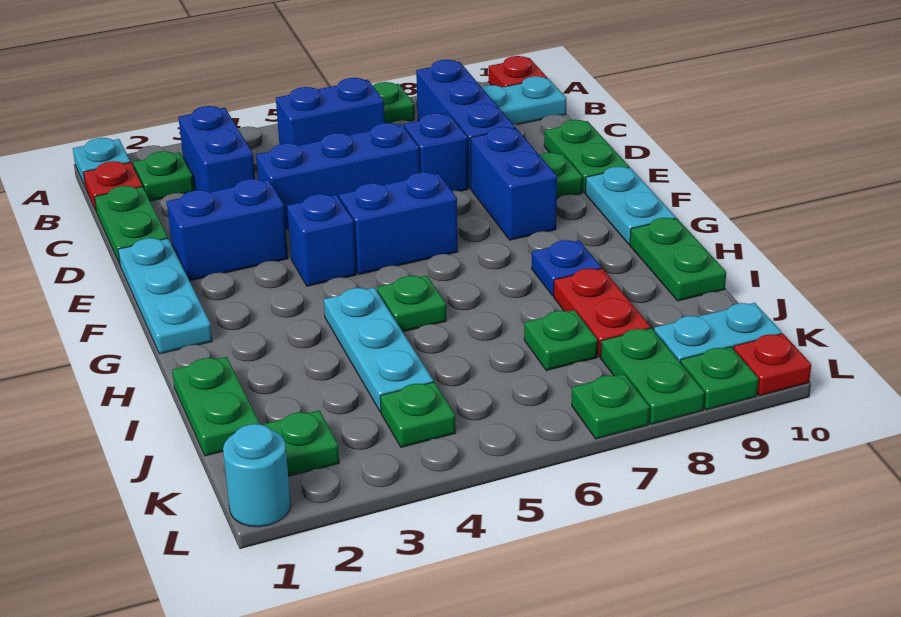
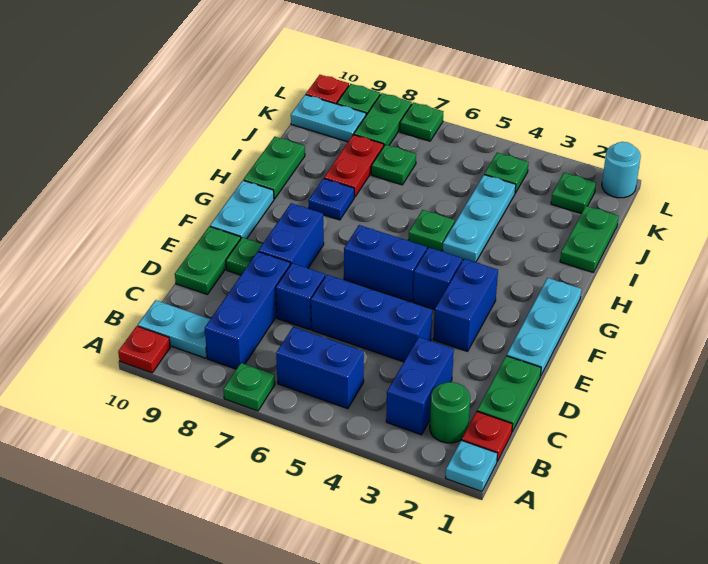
green 1x1 plate [133,151,194,201] -> green 1x1 round brick [430,382,470,443]
blue 1x2 brick [167,179,288,281] -> blue 1x2 brick turned to [433,259,498,351]

